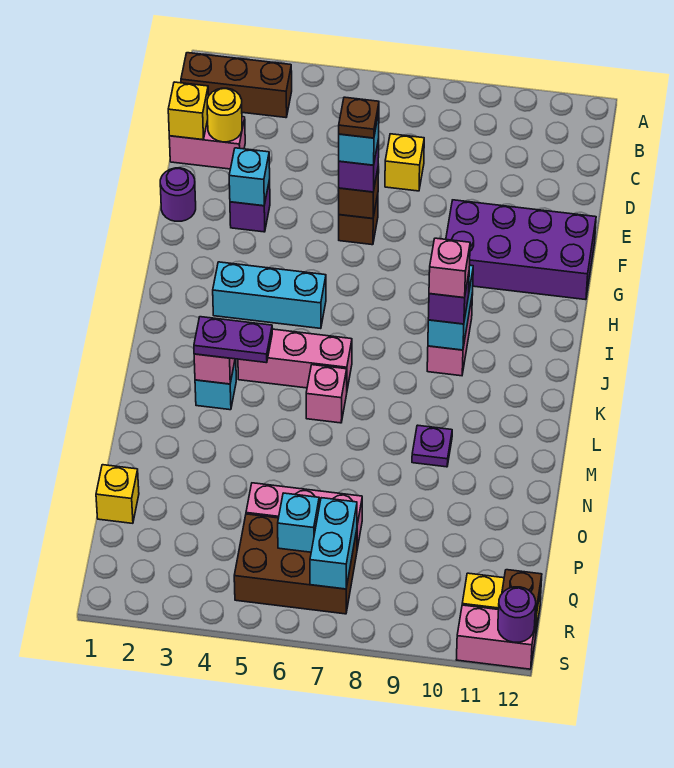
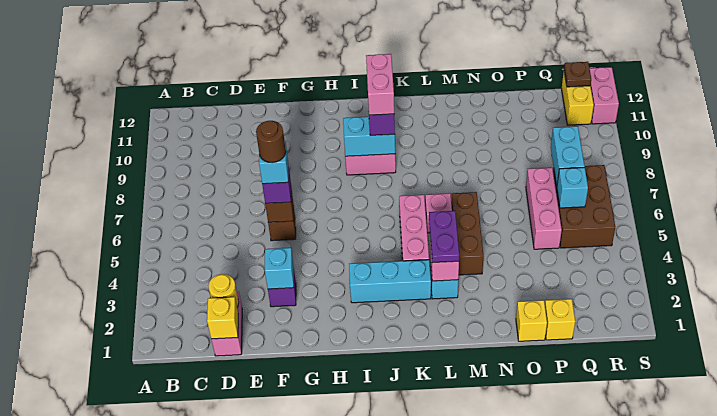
brown 1x3 brick [181,53,292,118] -> brown 1x3 brick moved to [451,192,483,275]
yellow 1x1 brick [385,134,424,191] -> yellow 1x1 brick moved to [516,300,547,341]
purple 1x1 round brick [160,168,196,221] -> none
brown 1x1 plate [339,97,379,138] -> brown 1x1 round brick [256,121,286,163]
purple 2x4 brick [446,200,596,300] -> none
cyan 1x3 brick [213,262,326,329] -> cyan 1x3 brick turned to [349,260,431,303]
pink 1x1 brick [429,238,470,298] -> pink 1x2 brick [366,54,394,115]
purple 1x1 plate [412,425,452,467] -> none
cyan 1x2 brick [310,498,357,589] -> cyan 1x2 brick turned to [551,126,585,186]
purple 1x1 round brick [498,587,536,642] -> none

